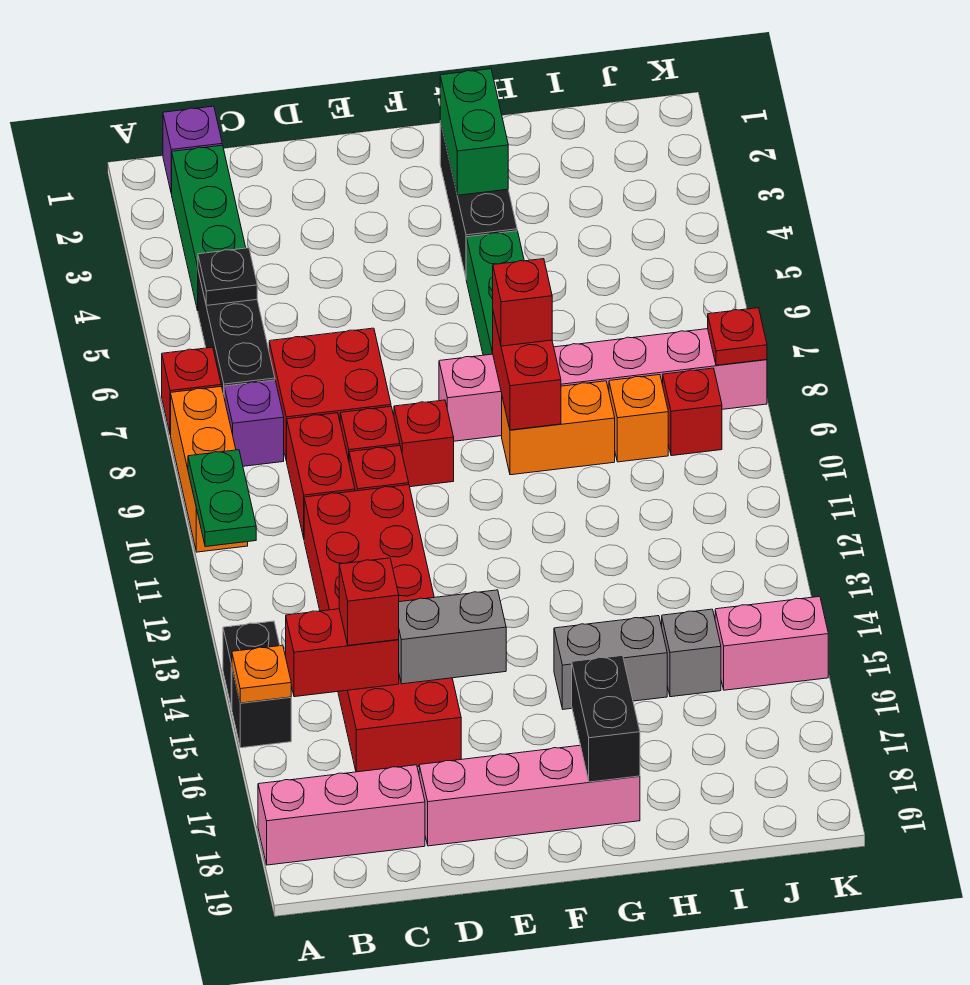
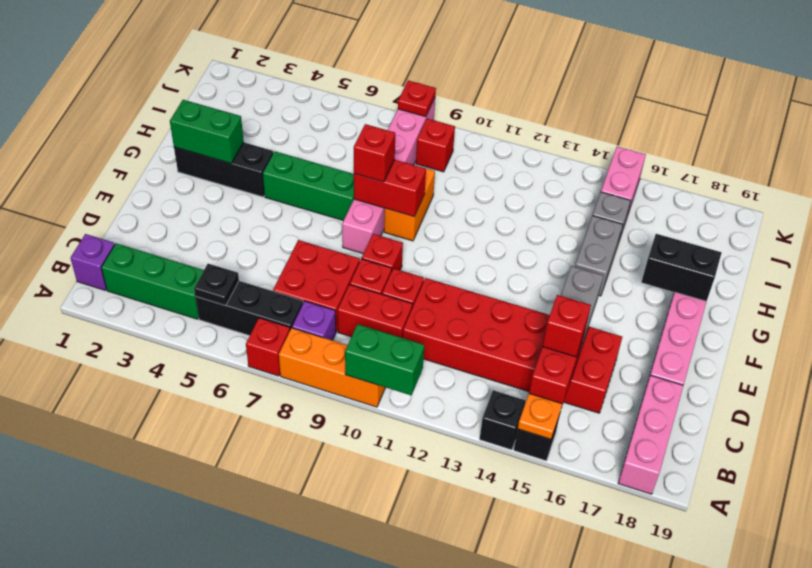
green 1x2 plate [188,450,256,547] -> green 1x2 brick [345,324,424,395]
orange 1x1 brick [609,375,668,462] -> none

